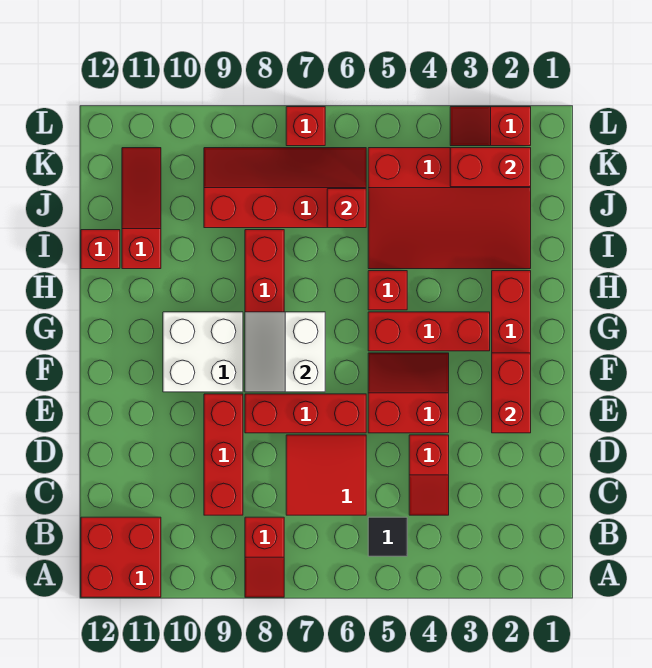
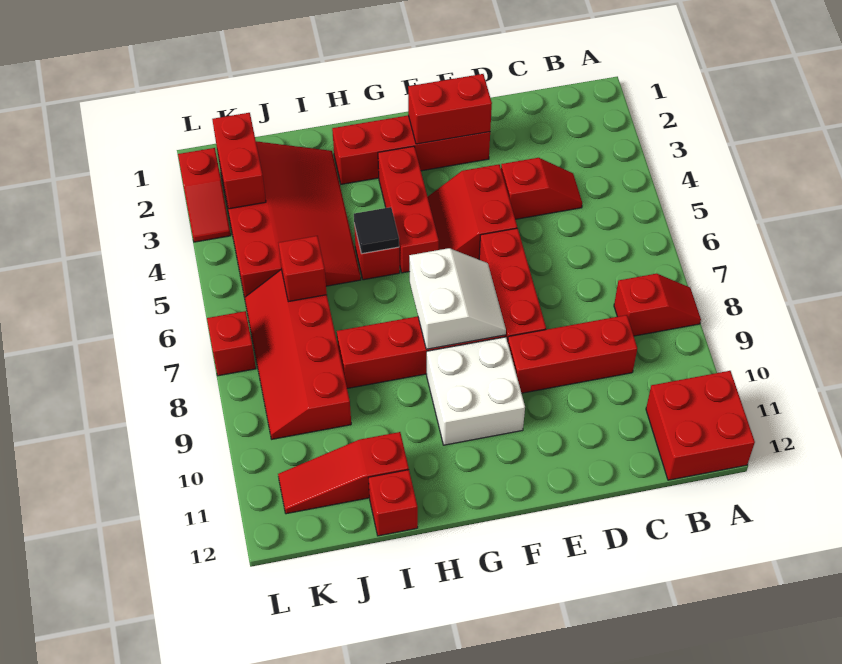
black 1x1 tile [368,517,407,556] -> black 1x1 tile moved to [354,207,399,254]
red 2x2 tile [286,435,366,515] -> none
white 2x2 slope [245,312,325,392] -> white 2x2 slope turned to [409,248,506,349]

